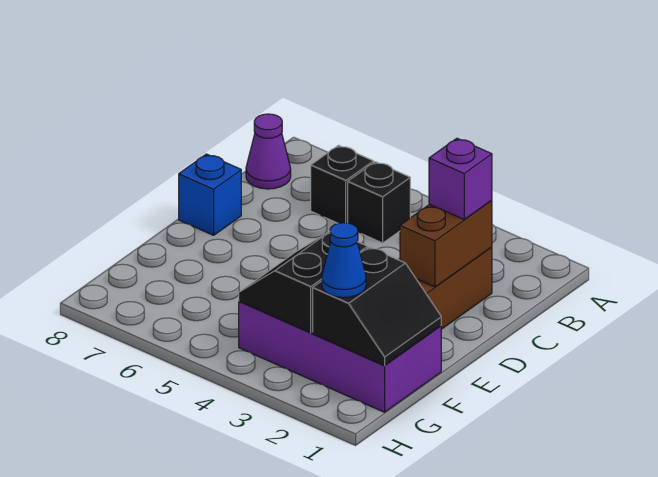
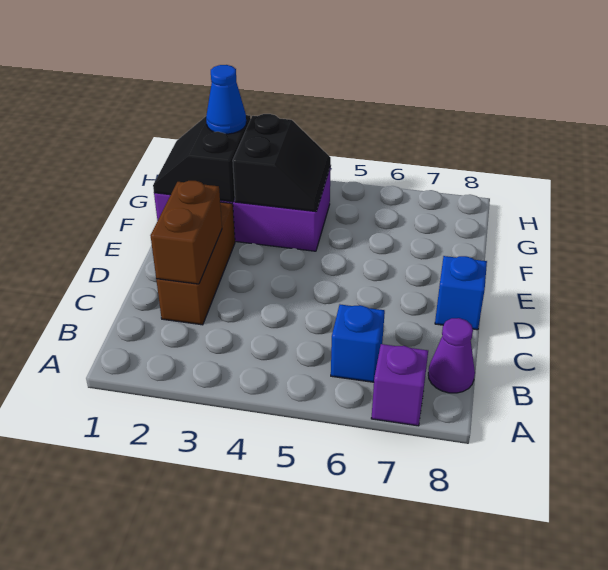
black 1x1 brick [348,162,410,243] -> none
black 1x1 brick [311,145,374,223] -> blue 1x1 brick [331,305,385,382]
purple 1x1 brick [429,138,492,220] -> purple 1x1 brick moved to [371,344,428,426]

